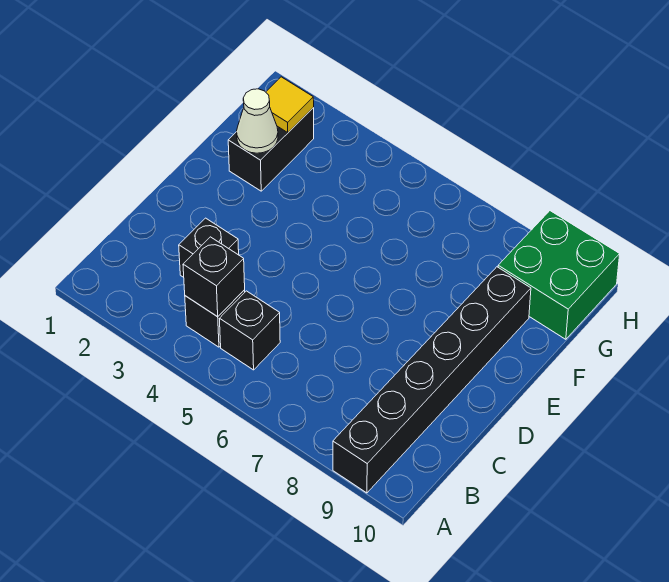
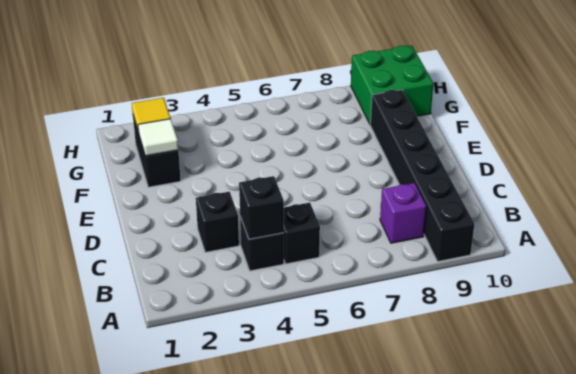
none -> purple 1x1 brick [380,183,426,243]
white 1x1 cone [237,89,278,153] -> white 1x1 tile [138,119,178,156]

